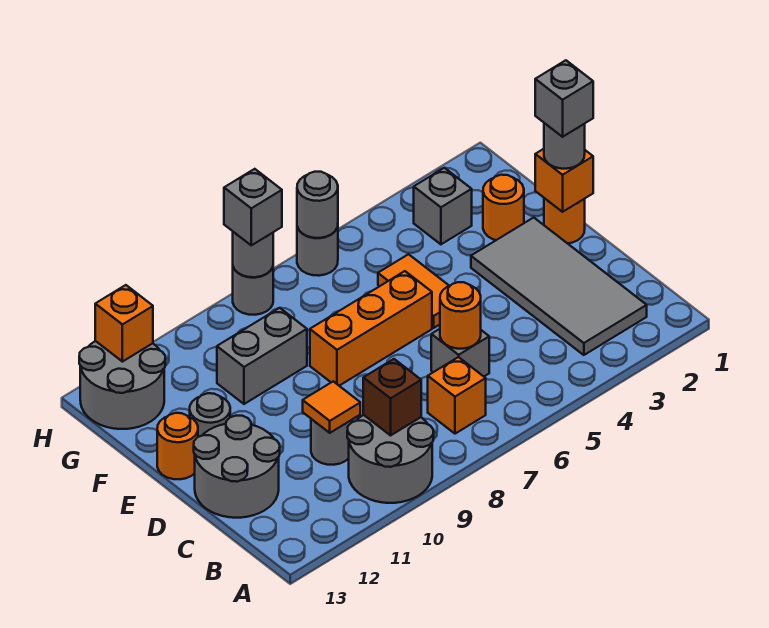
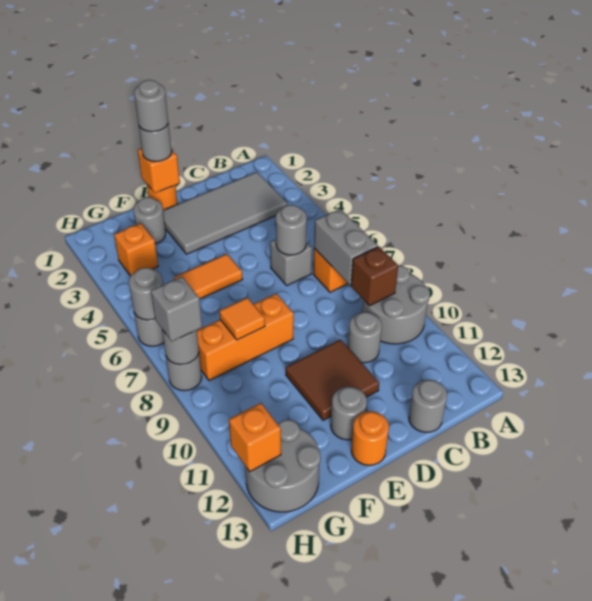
orange 1x1 round brick [440,282,481,349] -> grey 1x1 round brick [276,205,307,255]
orange 1x1 tile [303,381,360,433] -> orange 1x1 tile moved to [220,298,265,340]
grey 2x2 round brick [194,416,280,518] -> grey 1x1 round brick [409,380,447,432]
none -> brown 2x2 tile [286,339,379,420]
grey 1x1 brick [535,60,593,137] -> grey 1x1 round brick [134,80,168,132]
orange 1x3 brick [310,271,432,386] -> orange 1x3 brick turned to [197,294,294,381]
orange 1x1 round brick [483,175,524,240] -> grey 1x1 round brick [133,197,166,244]
grey 1x2 brick [217,308,307,404] -> grey 1x2 brick moved to [314,209,378,286]
grey 1x1 brick [414,168,472,244] -> orange 1x1 brick [114,223,158,276]

